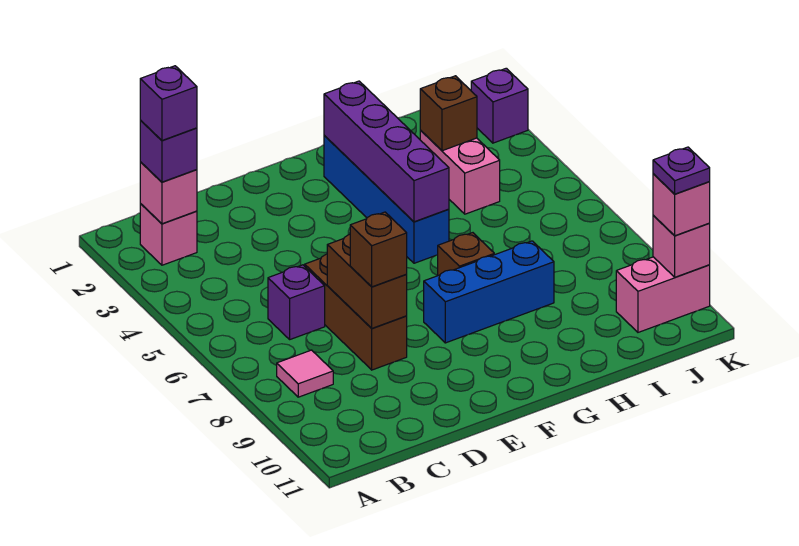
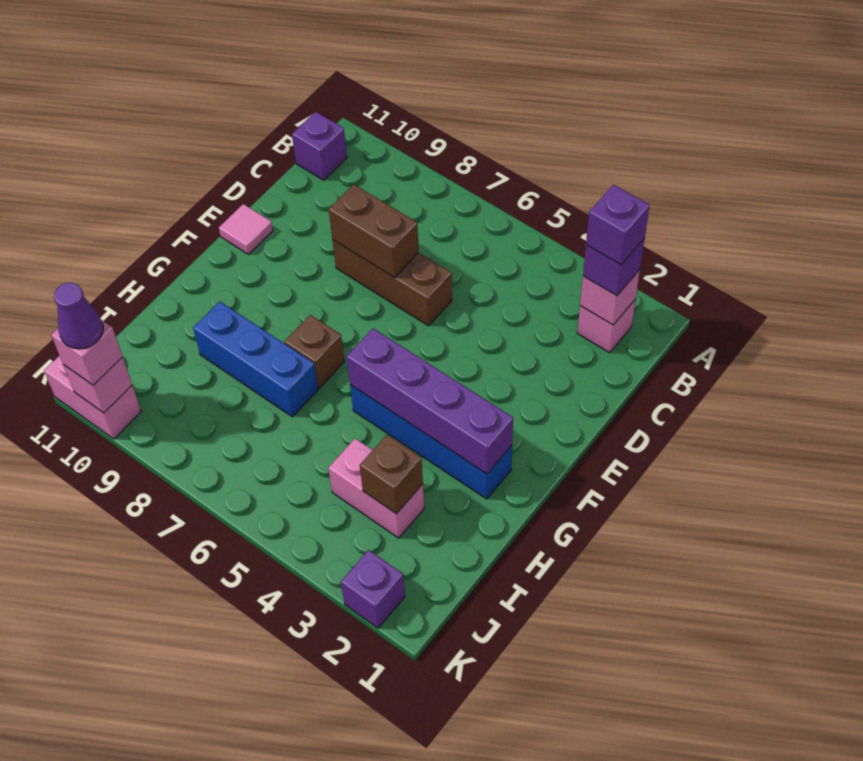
pink 1x1 tile [277,350,333,397] -> pink 1x1 tile moved to [219,204,273,254]
purple 1x1 brick [268,265,325,339] -> purple 1x1 brick moved to [292,112,347,180]
brown 1x1 brick [350,212,407,287] -> none
blue 1x3 brick [424,241,554,343] -> blue 1x3 brick turned to [193,301,318,417]
pink 1x2 brick [616,257,710,332] -> pink 1x2 brick turned to [44,356,141,439]
purple 1x1 plate [653,147,710,194] -> purple 1x1 cone [54,283,103,349]

